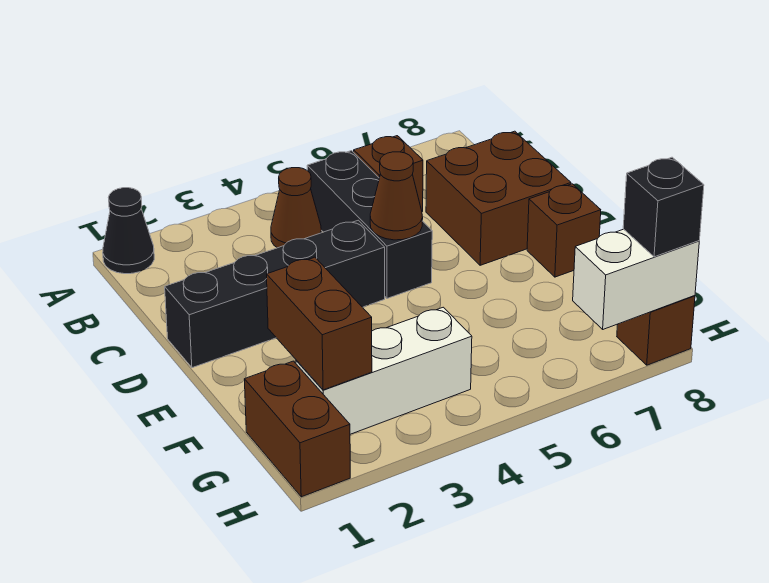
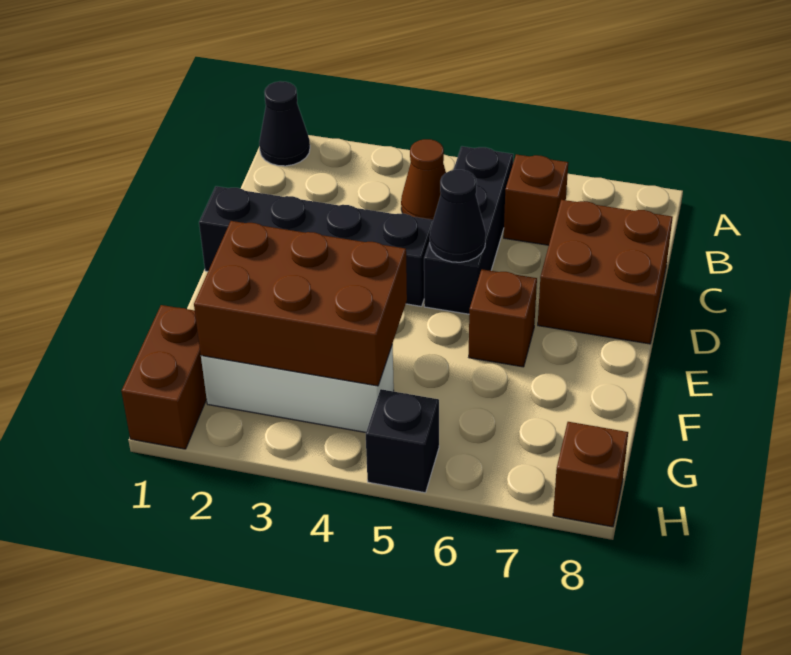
brown 1x1 cone [370,152,423,240] -> black 1x1 cone [430,170,486,262]
brown 1x1 brick [527,184,601,277] -> brown 1x1 brick moved to [469,269,537,367]
brown 1x2 brick [267,257,372,390] -> brown 2x3 brick [194,221,407,386]
white 1x2 brick [573,229,699,329] -> none
black 1x1 brick [623,157,704,257] -> black 1x1 brick moved to [366,389,439,493]

